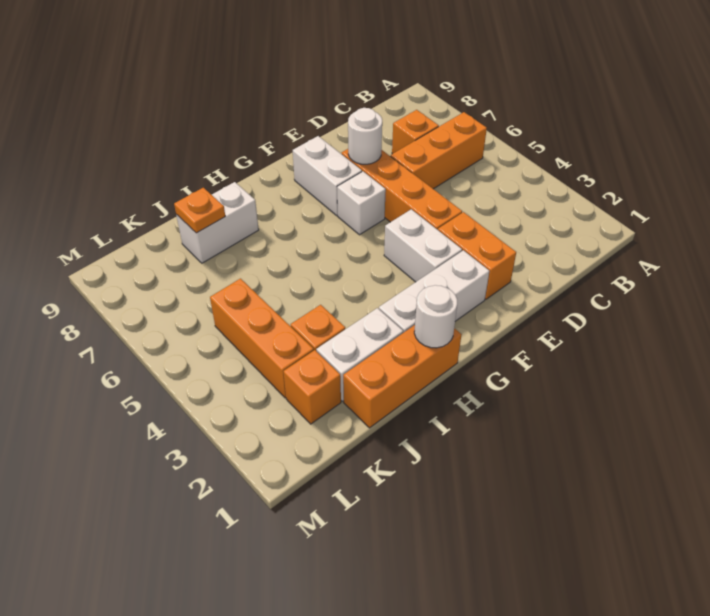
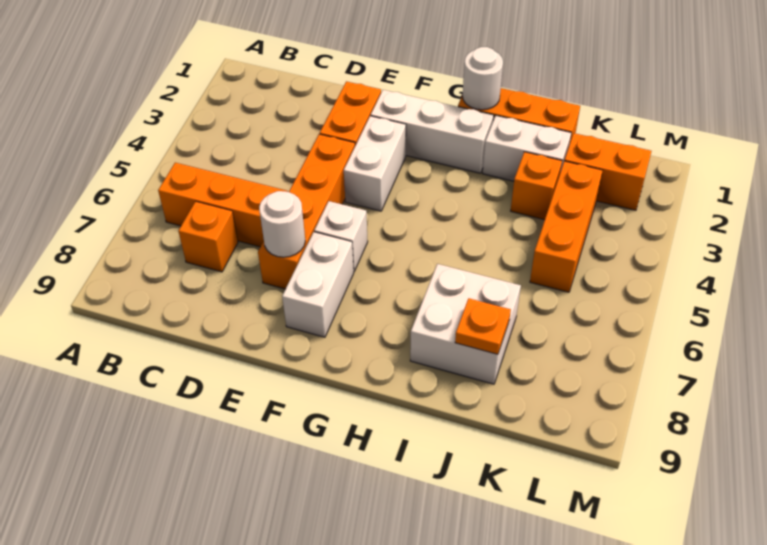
white 1x2 brick [176,182,259,263] -> white 2x2 brick [410,264,521,384]
orange 1x1 brick [284,350,341,424] -> orange 1x2 brick [564,133,651,210]

